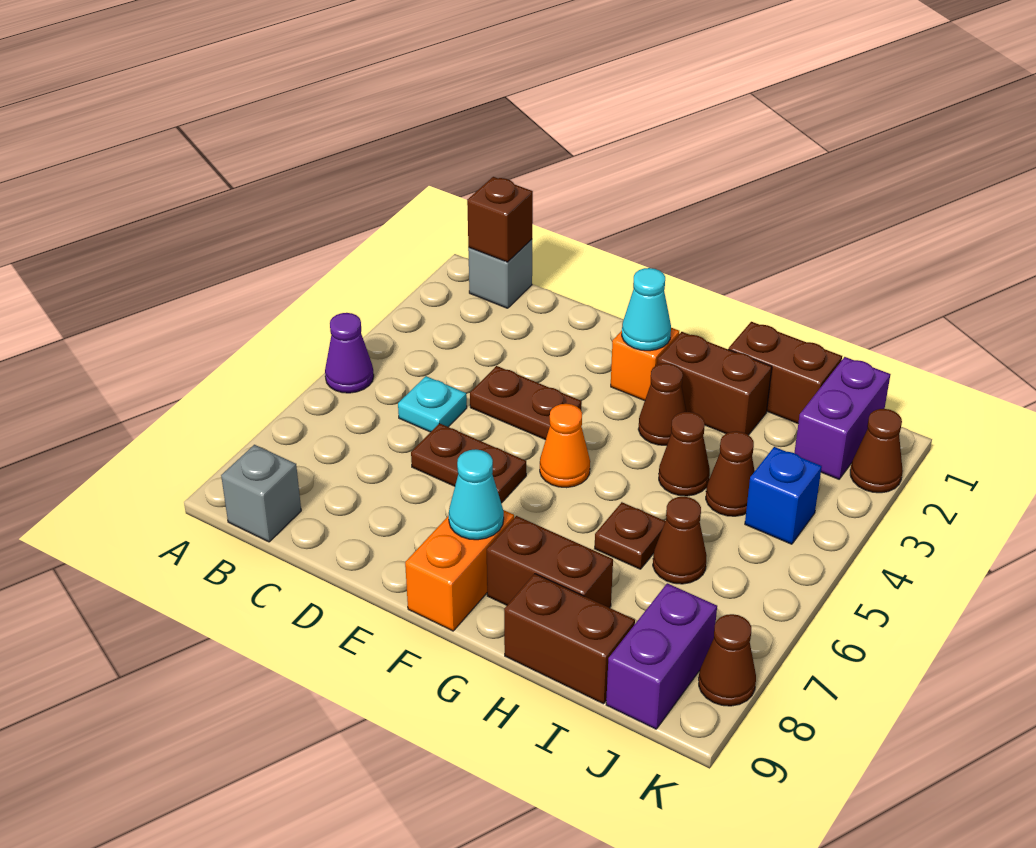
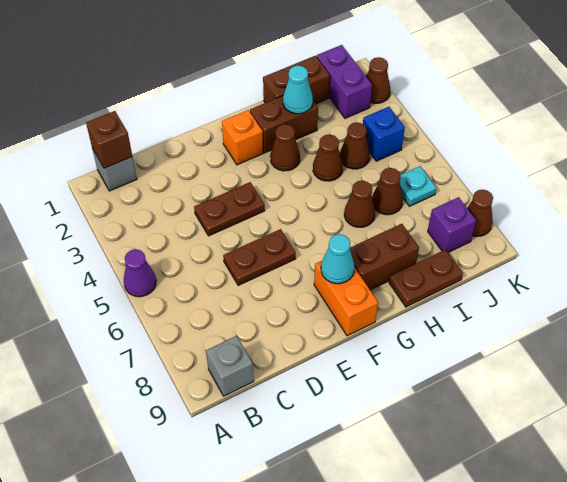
cyan 1x1 plate [398,376,467,432] -> cyan 1x1 plate moved to [400,166,436,206]
cyan 1x1 cone [622,268,671,351] -> cyan 1x1 cone moved to [283,66,313,114]
orange 1x1 cone [540,404,590,488] -> none
brown 1x1 plate [595,502,665,569] -> brown 1x1 cone [344,181,375,227]
brown 1x2 brick [504,574,635,704] -> brown 1x2 plate [389,249,463,307]
purple 1x2 brick [606,583,717,729] -> purple 1x1 brick [428,197,476,252]

